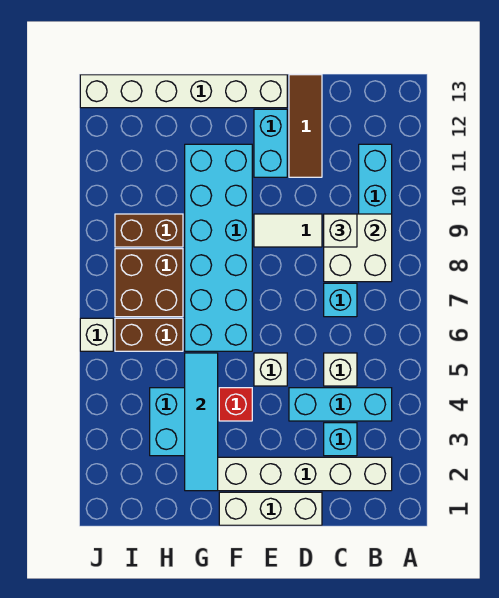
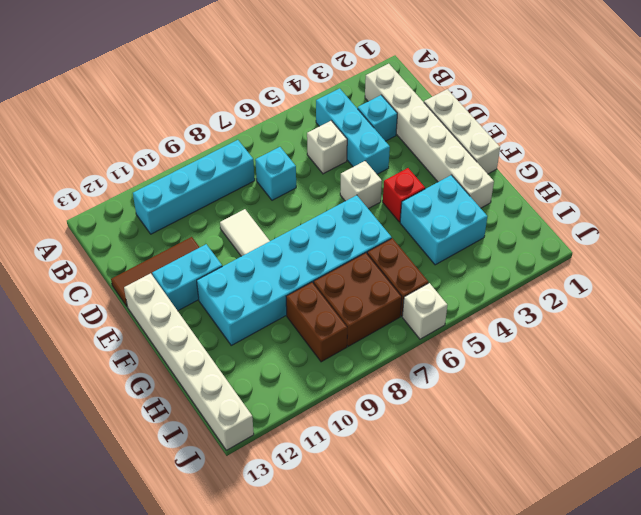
white 2x2 brick [324,214,392,282] -> none
white 1x1 brick [324,214,357,247] -> none
cyan 1x4 tile [185,353,218,491] -> none

